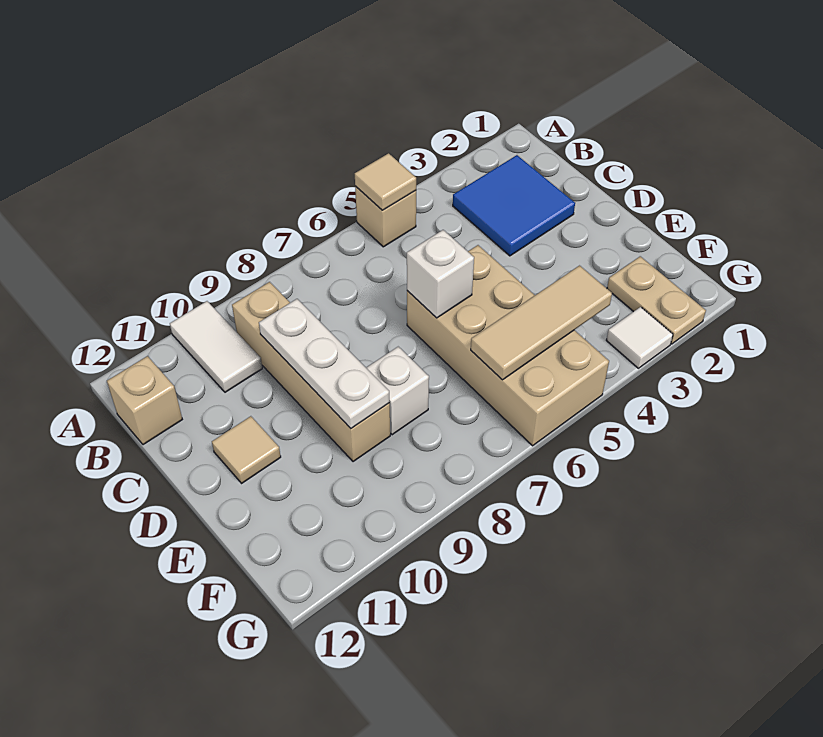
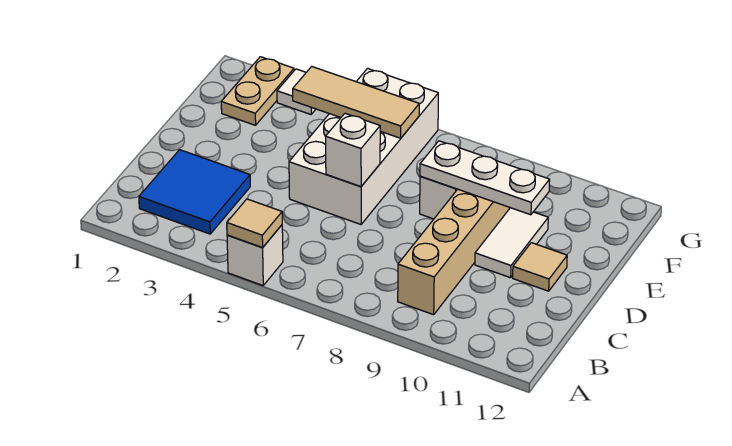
tan 1x1 brick [355,186,416,247] -> white 1x1 brick [227,225,283,285]
white 1x2 tile [170,301,262,392] -> white 1x2 tile moved to [475,208,548,278]
tan 1x1 brick [107,356,182,445] -> none
white 1x3 plate [259,299,389,428] -> white 1x3 plate turned to [420,141,550,215]
tan 2x4 brick [407,245,609,446] -> white 2x4 brick [289,68,438,224]

